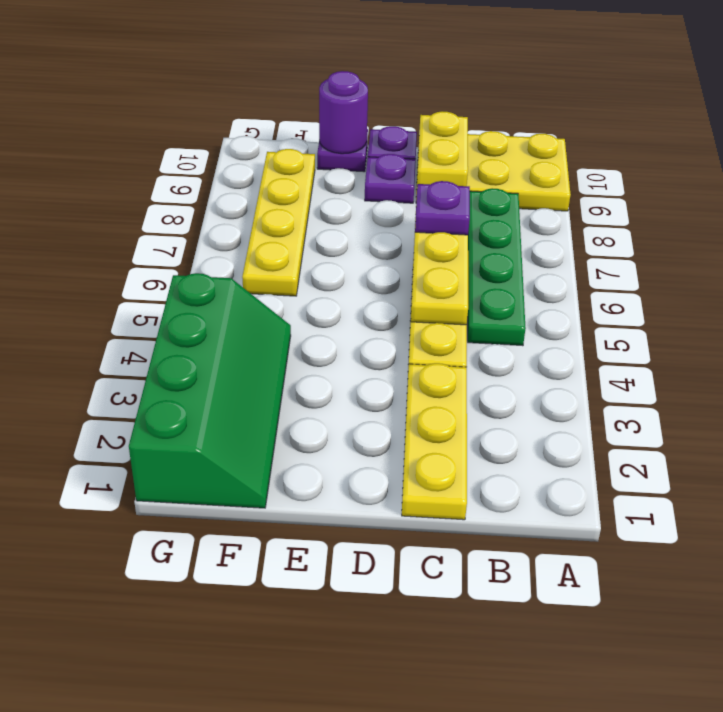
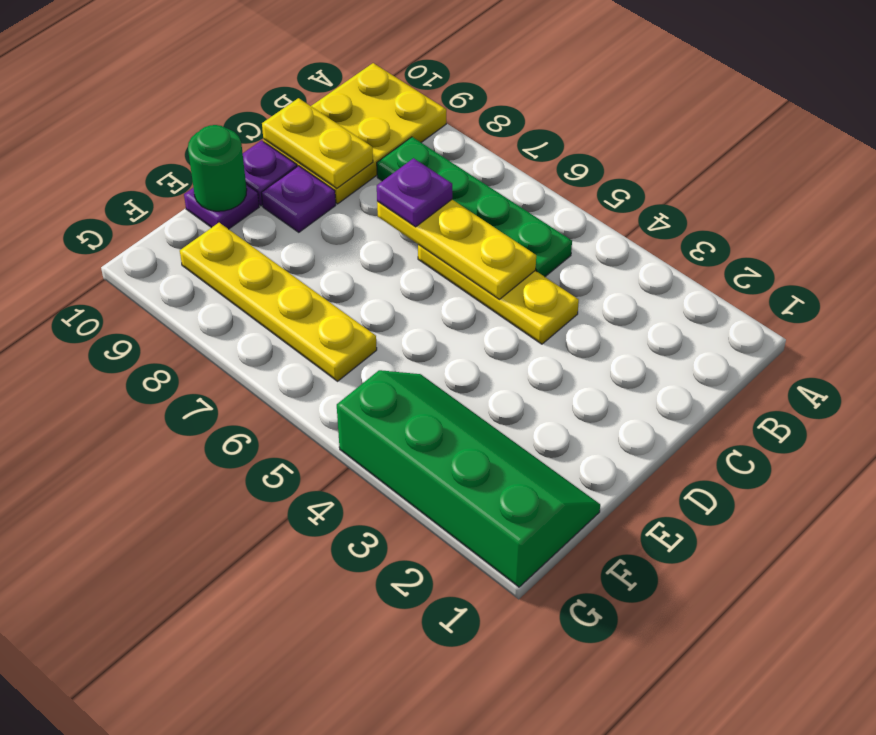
yellow 1x3 plate [402,363,467,520] -> none
purple 1x1 round brick [319,71,368,154] -> green 1x1 round brick [188,125,247,211]

